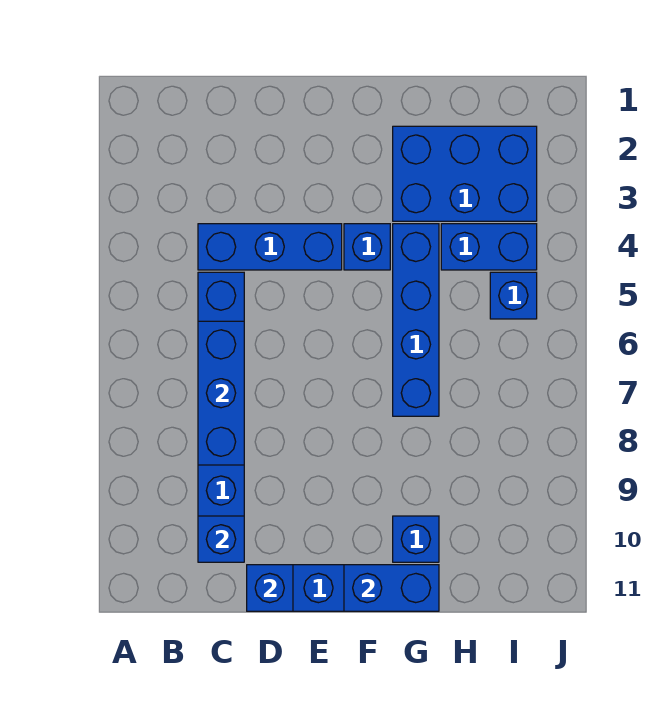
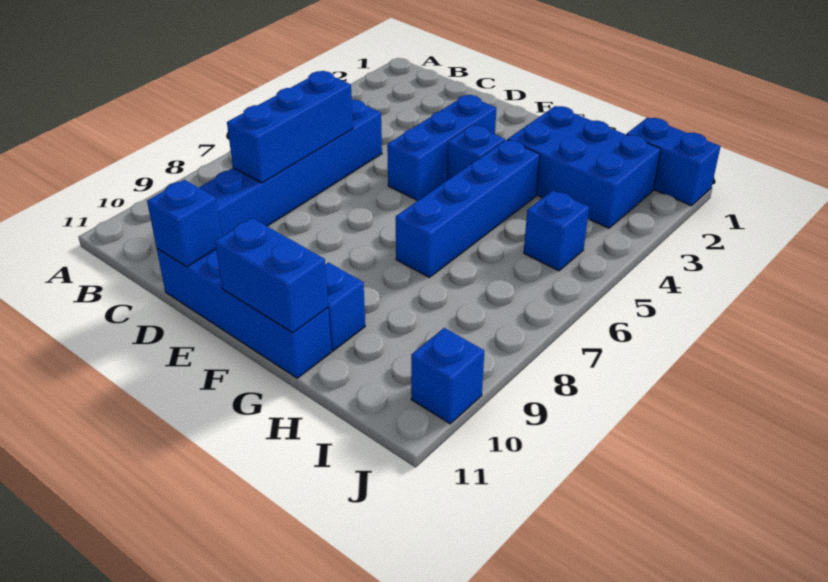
blue 1x3 brick [198,224,342,270] -> blue 1x3 brick turned to [387,95,496,201]
blue 1x1 brick [198,516,244,562] -> blue 1x1 brick moved to [411,328,484,424]
blue 1x2 brick [441,224,537,270] -> blue 1x2 brick moved to [626,117,721,206]

